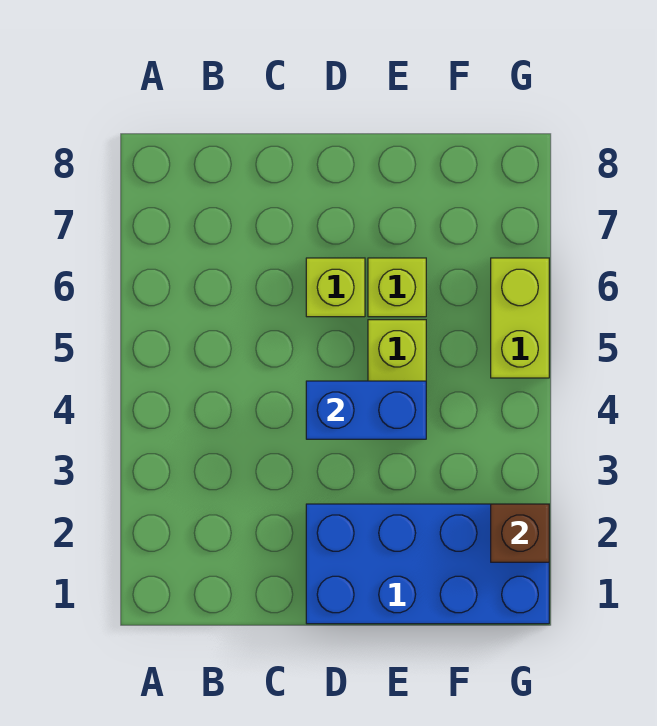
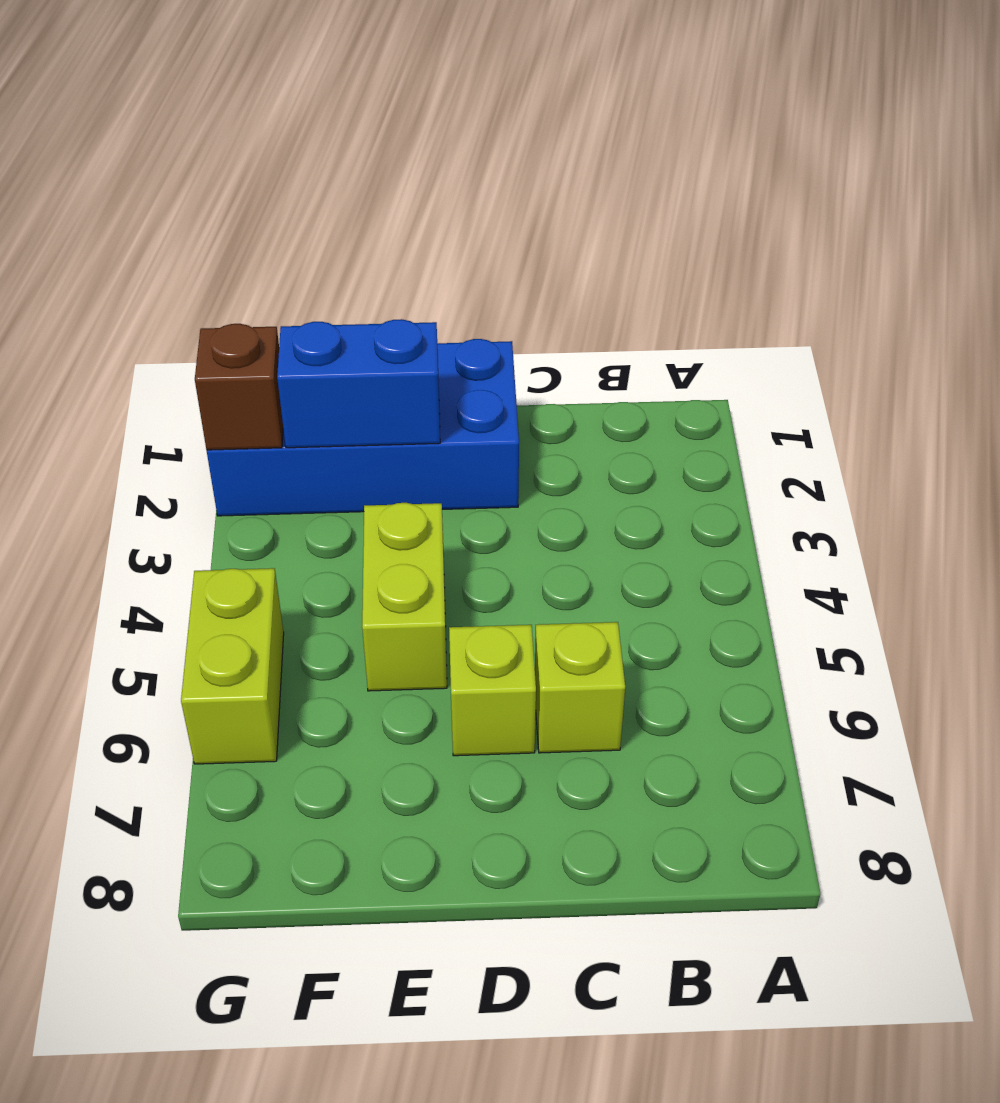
blue 1x2 brick [306,381,426,439] -> blue 1x2 brick moved to [277,319,440,448]
lime 1x1 brick [368,258,426,317] -> lime 1x1 brick moved to [535,622,625,753]

